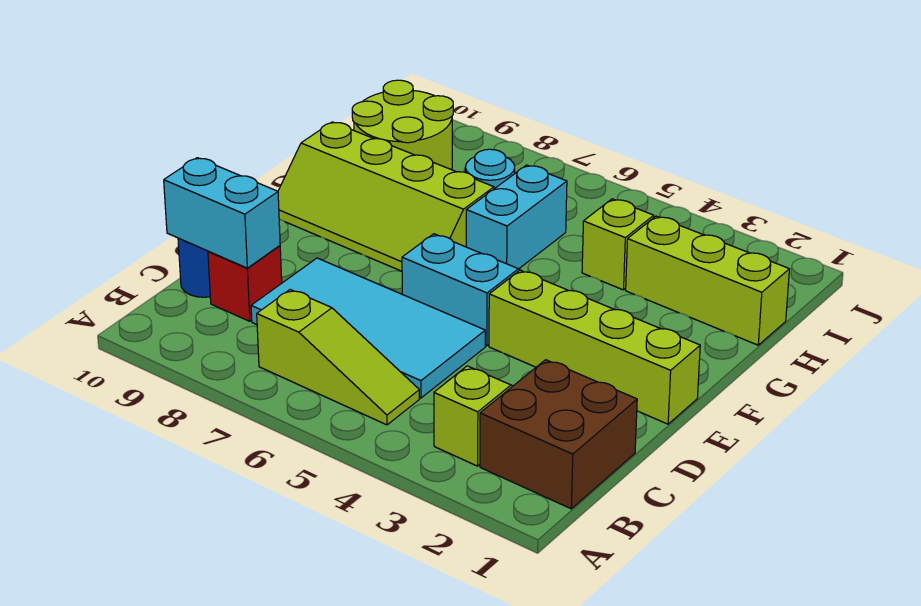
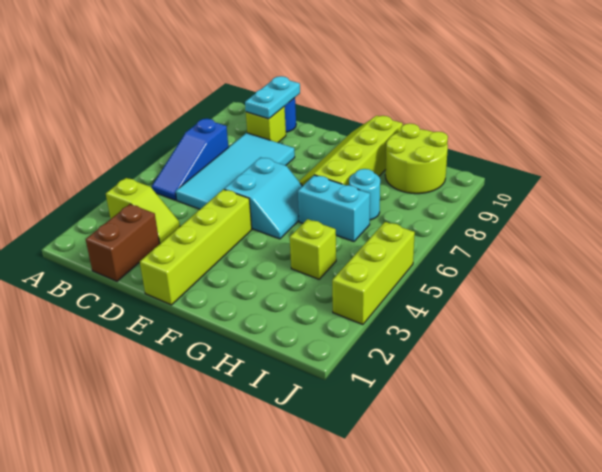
brown 2x2 brick [480,360,637,509] -> brown 1x2 brick [86,204,159,281]
lime 1x3 slope [257,290,419,425] -> blue 1x3 slope [152,119,228,200]
red 1x1 brick [208,246,282,321] -> lime 1x1 brick [246,107,286,143]
cyan 1x2 brick [164,158,280,268] -> cyan 1x2 plate [245,76,300,119]
lime 1x3 brick [626,216,789,345] -> lime 1x3 brick moved to [332,222,415,325]

